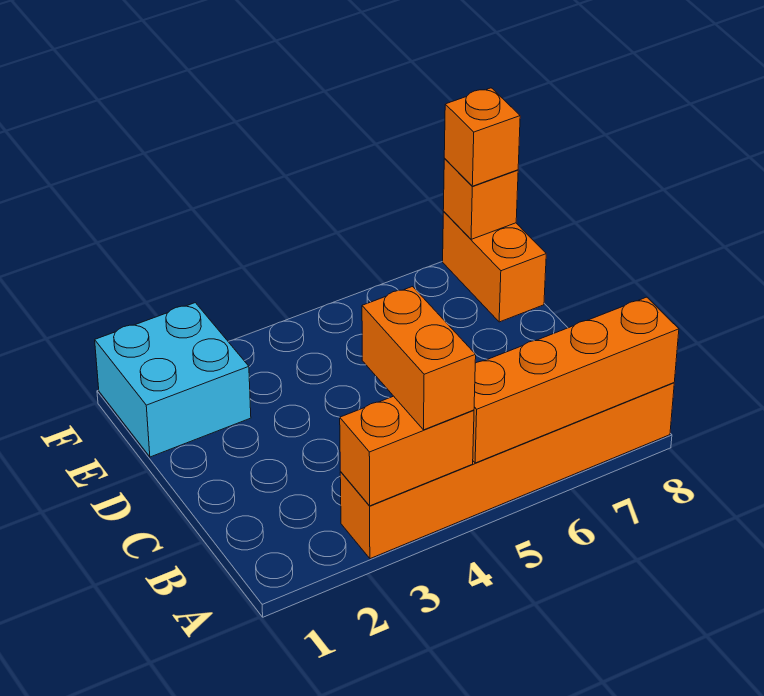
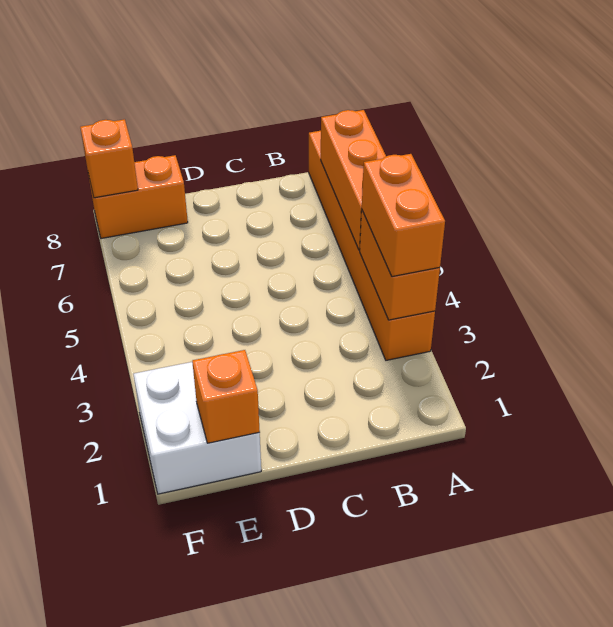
orange 1x2 brick [362,287,476,430] -> orange 1x2 brick turned to [362,154,445,277]
orange 1x4 brick [473,297,679,463] -> orange 1x3 brick [321,110,386,250]
cyan 2x2 brick [95,303,251,457] -> white 2x2 brick [133,362,261,494]
orange 1x1 brick [444,88,520,186] -> orange 1x1 brick moved to [192,350,260,443]

